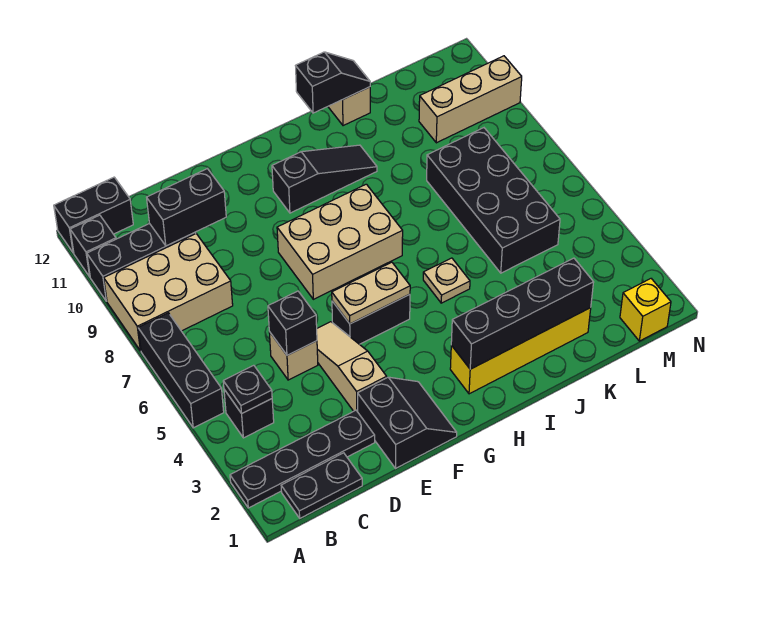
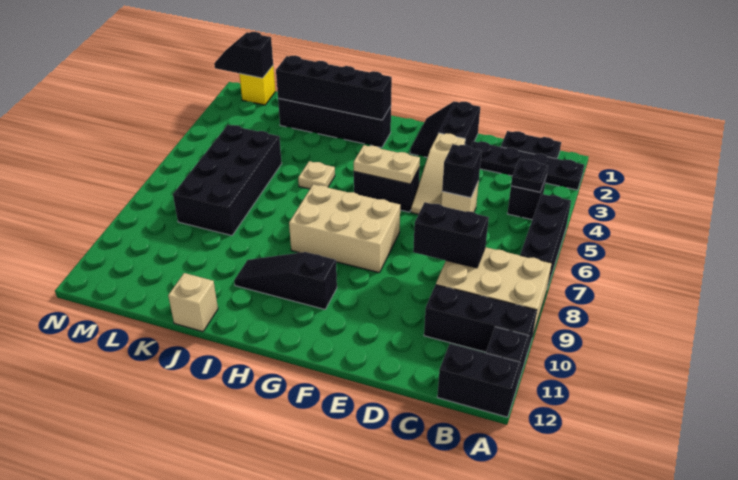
black 1x2 brick [147,169,226,246] -> black 1x2 brick moved to [413,202,489,268]
yellow 1x4 brick [450,308,591,394] -> black 1x4 brick [278,98,391,148]
black 1x2 slope [296,52,370,113] -> black 1x2 slope moved to [214,32,273,78]
tan 1x3 brick [419,56,522,143] -> none

